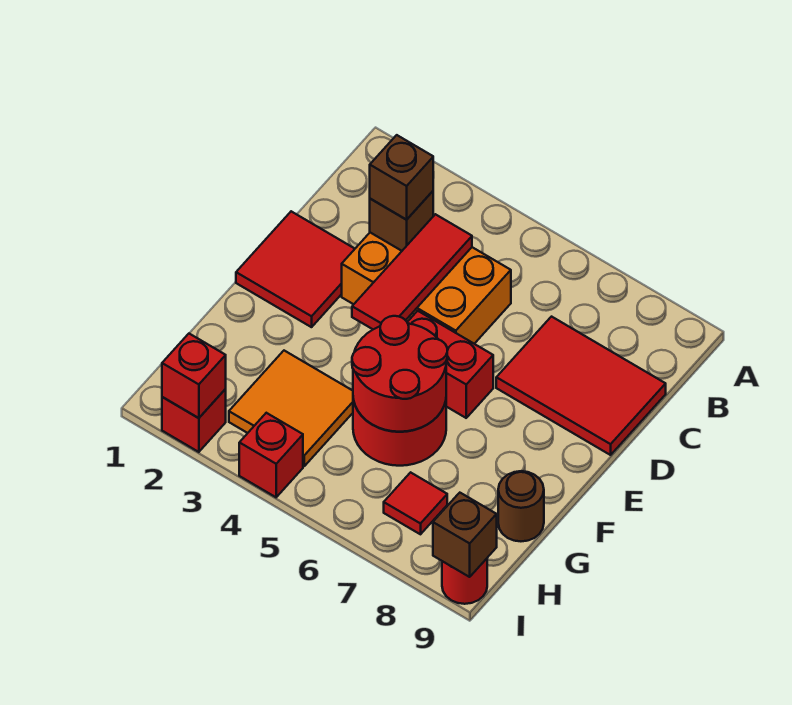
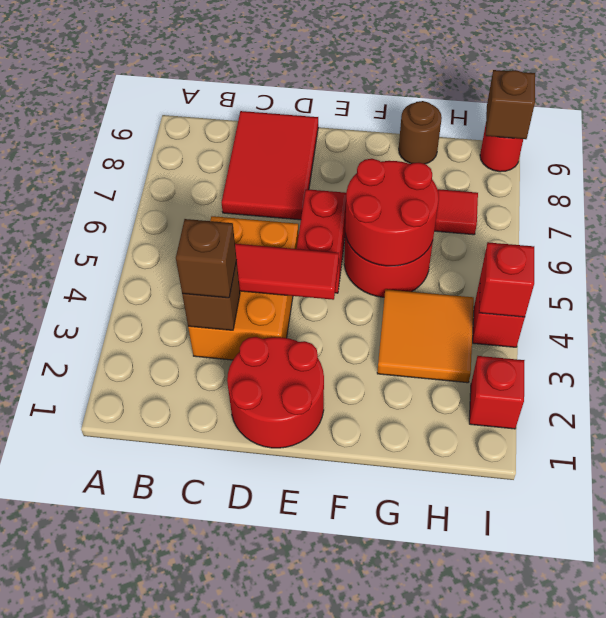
red 2x2 tile [236,211,355,327] -> red 2x2 round brick [227,337,324,448]
red 1x1 brick [162,334,226,418] -> red 1x1 brick moved to [479,242,534,317]

